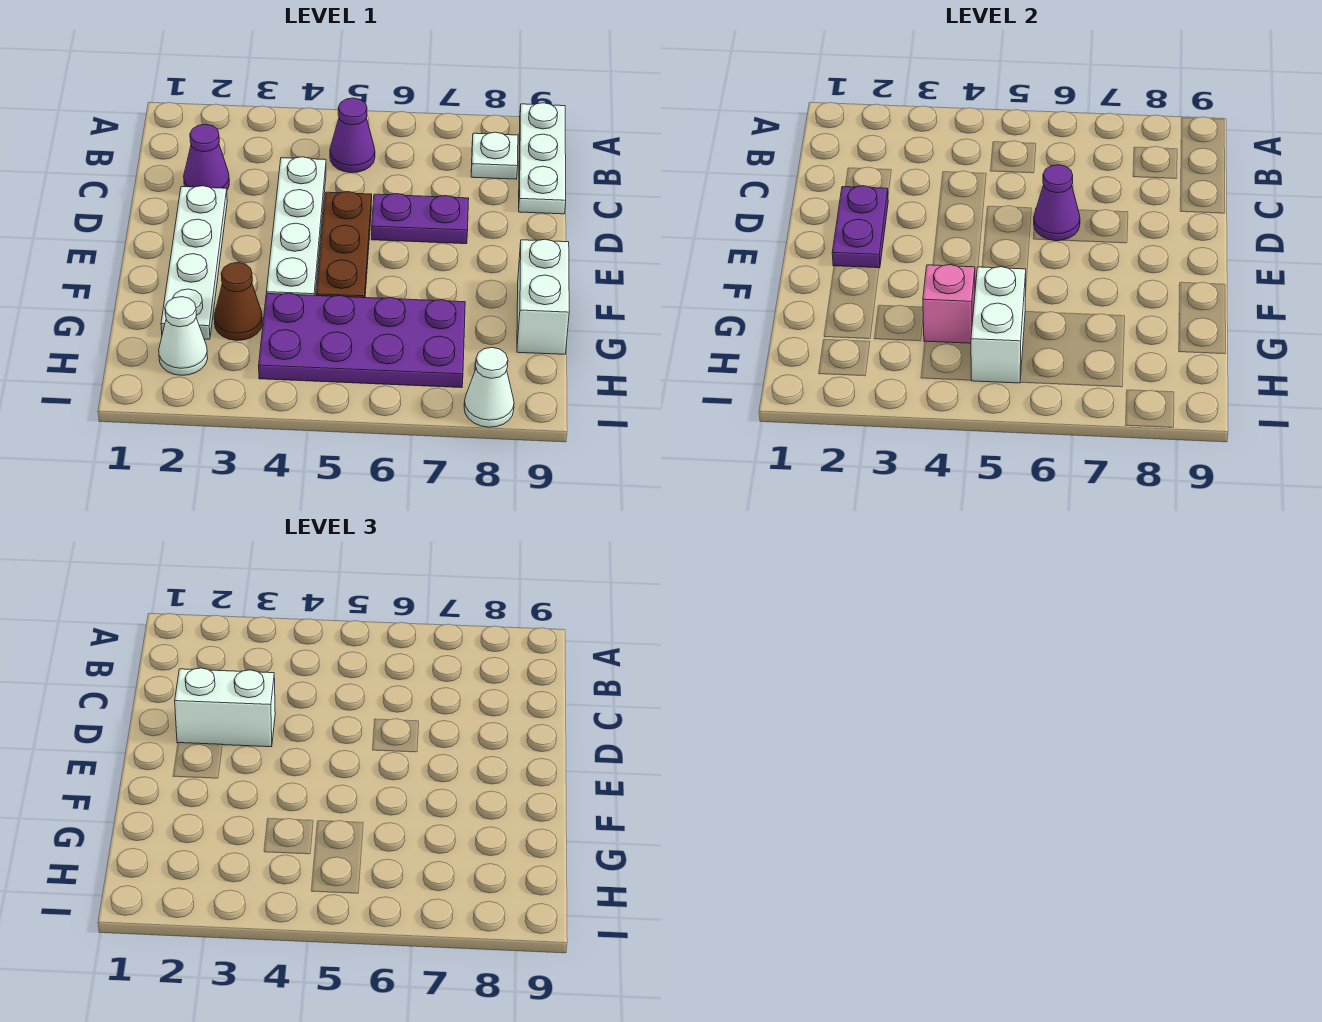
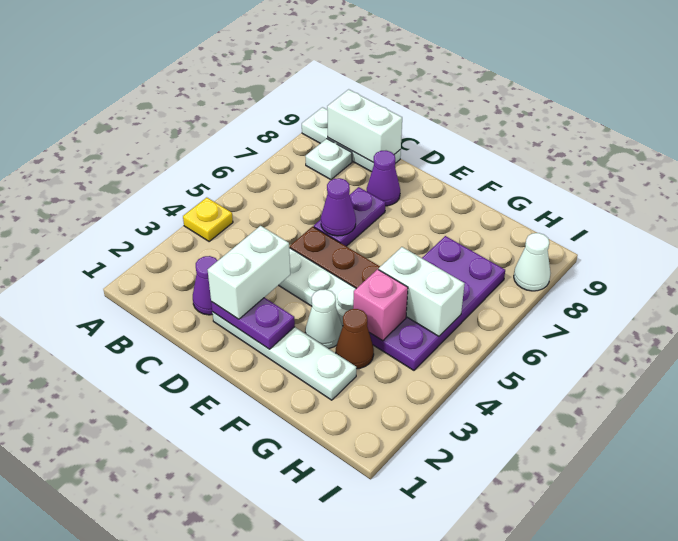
none -> yellow 1x1 plate [183,198,233,242]
purple 1x1 cone [330,98,375,173] -> purple 1x1 cone moved to [367,151,400,206]
white 1x2 brick [517,239,569,354] -> white 1x2 brick moved to [327,89,402,162]
white 1x1 cone [159,297,208,375] -> white 1x1 cone moved to [305,289,342,349]

